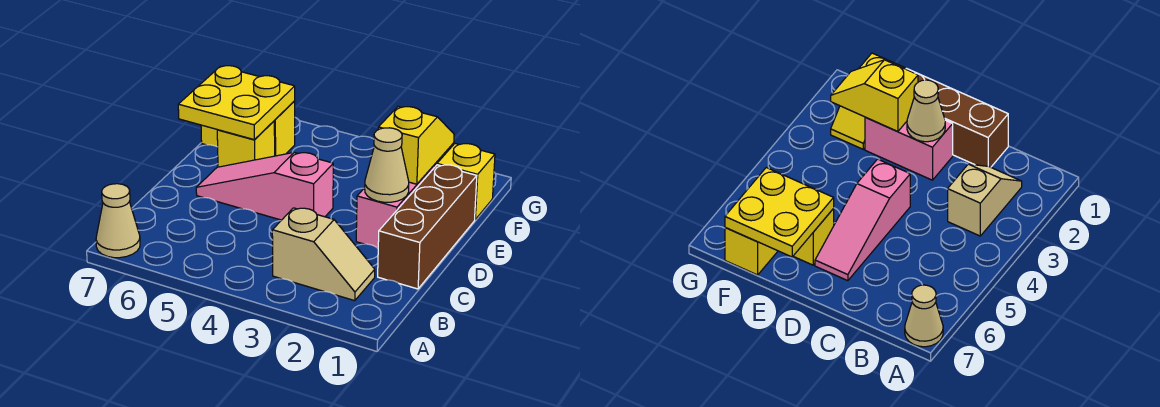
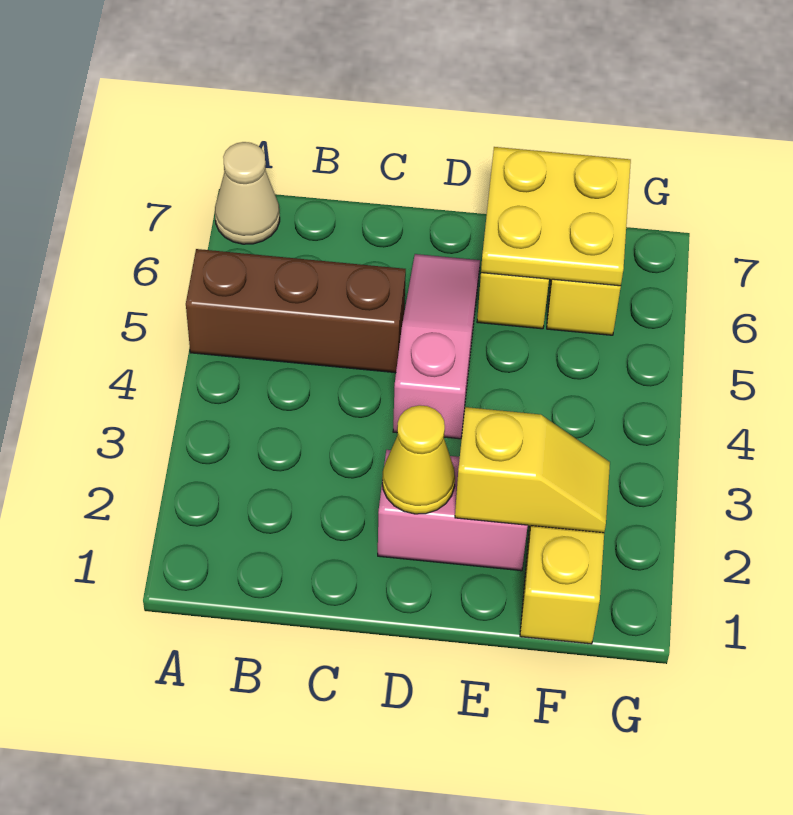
tan 1x2 slope [272,208,375,301] -> none
brown 1x3 brick [378,165,477,289] -> brown 1x3 brick moved to [186,249,406,373]
tan 1x1 cone [365,128,409,202] -> yellow 1x1 cone [382,405,455,514]

